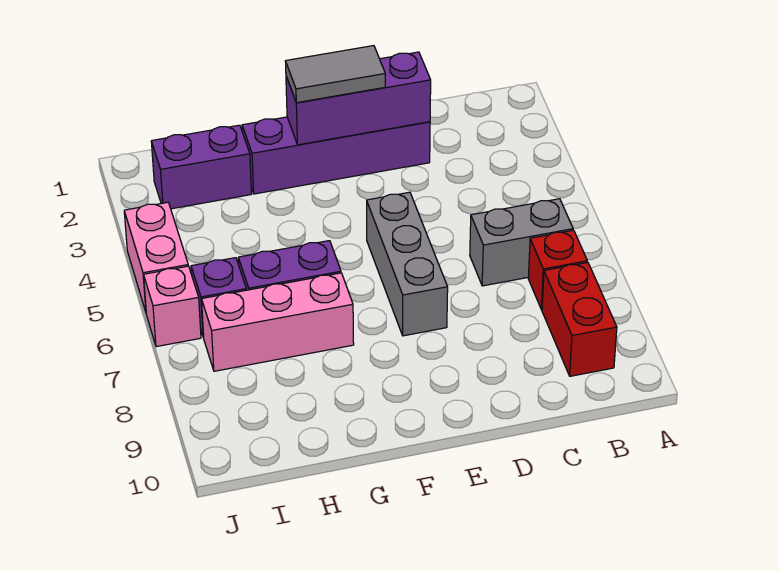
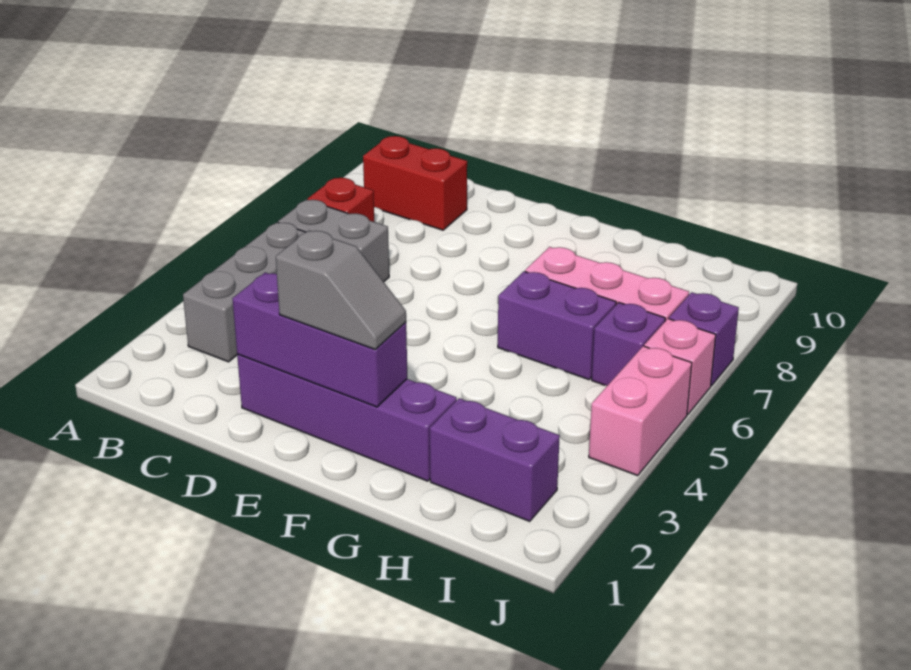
red 1x2 brick [542,262,617,376] -> red 1x2 brick turned to [363,136,467,230]
grey 1x2 tile [285,46,385,103] -> grey 1x2 slope [276,230,406,349]
grey 1x3 brick [367,192,448,336] -> grey 1x3 brick moved to [183,222,306,362]
none -> purple 1x1 brick [669,292,739,386]

